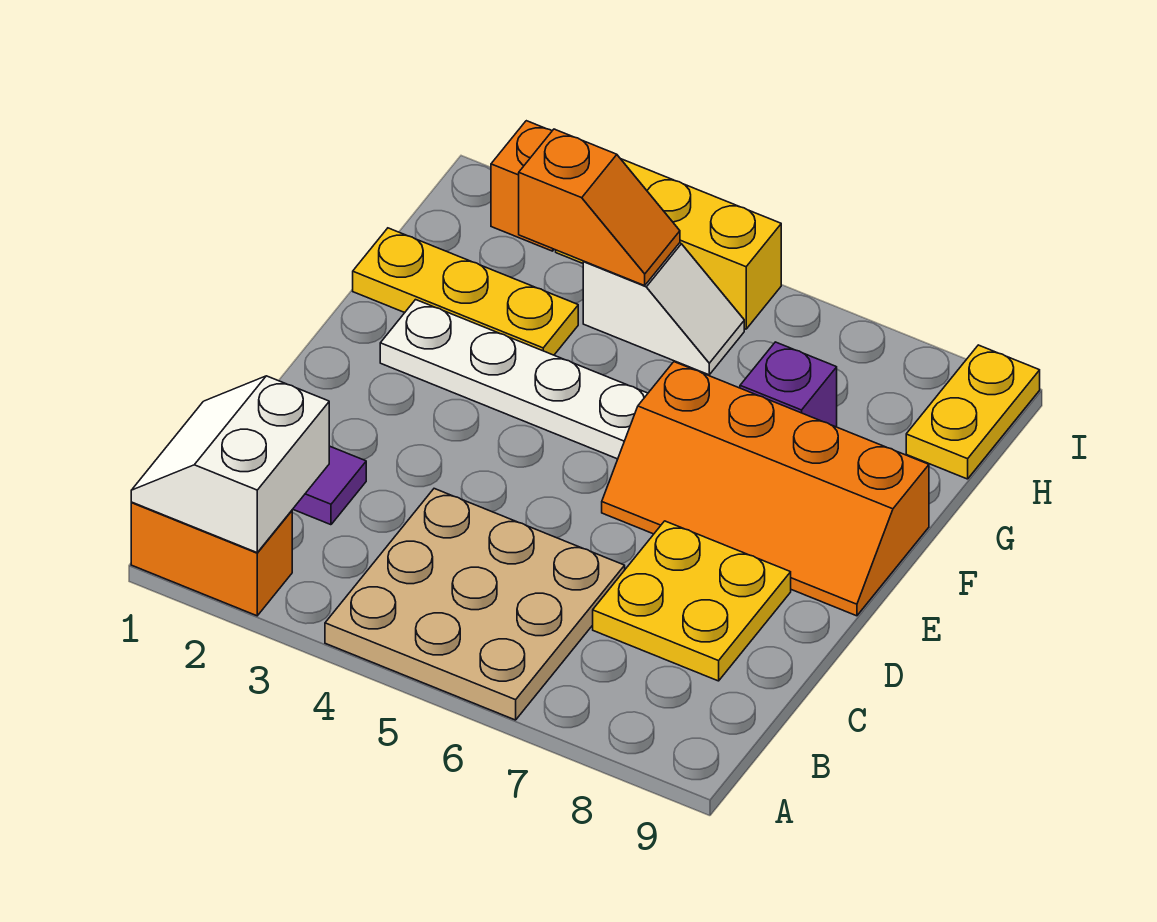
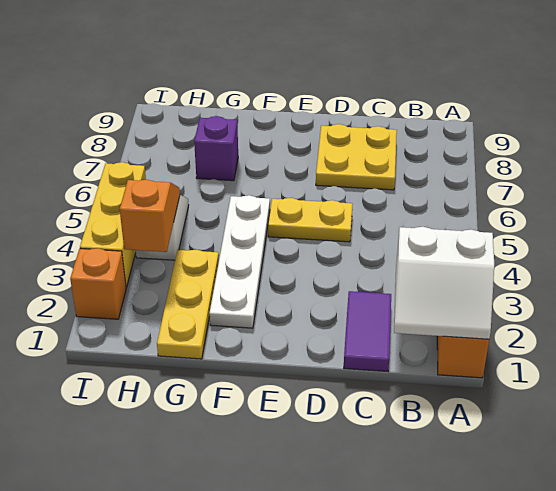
tan 3x3 plate [325,489,625,720] -> none
orange 2x4 slope [602,362,929,616] -> none
yellow 1x2 plate [906,345,1040,479] -> yellow 1x2 plate moved to [268,198,352,242]

